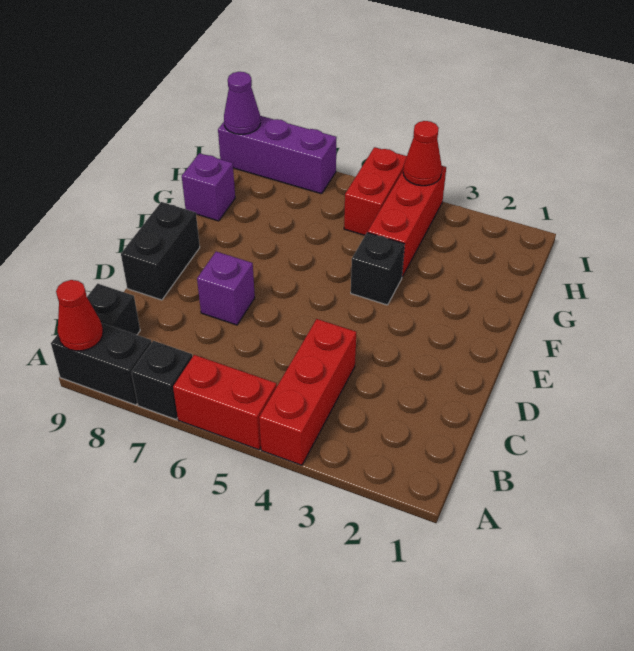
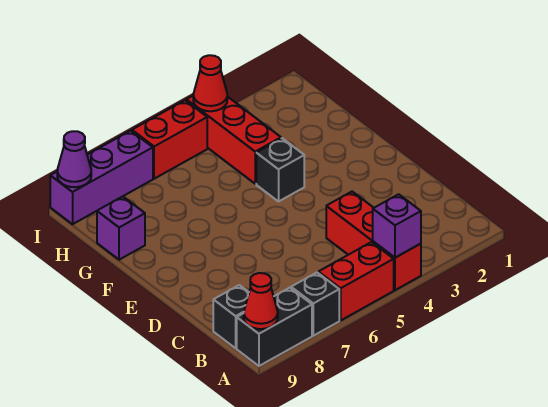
purple 1x1 brick [197,252,255,325] -> purple 1x1 brick moved to [373,194,421,258]
black 1x2 brick [121,202,200,300] -> none
red 1x2 brick [344,147,407,235] -> red 1x2 brick turned to [132,100,207,179]

